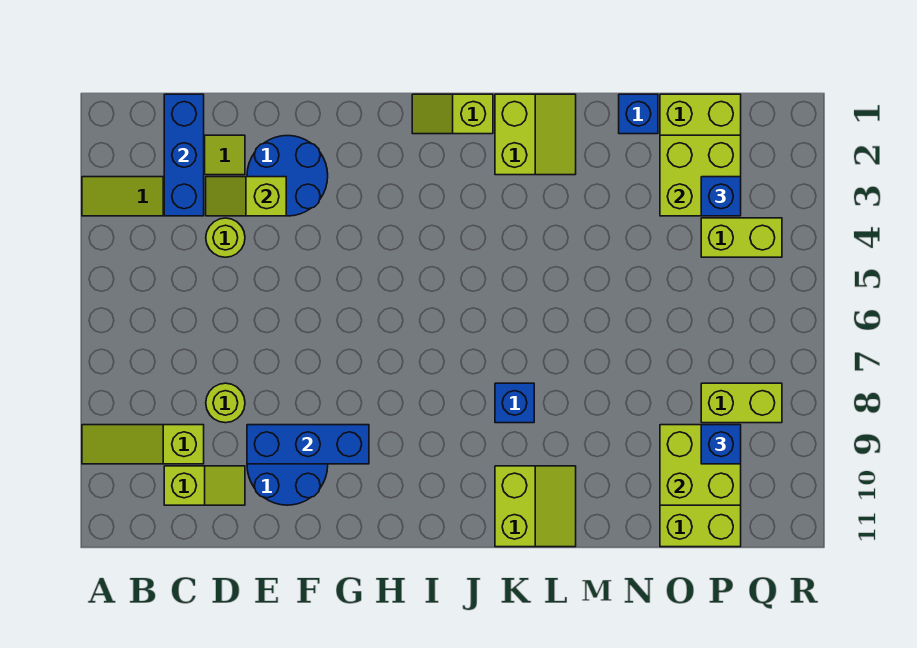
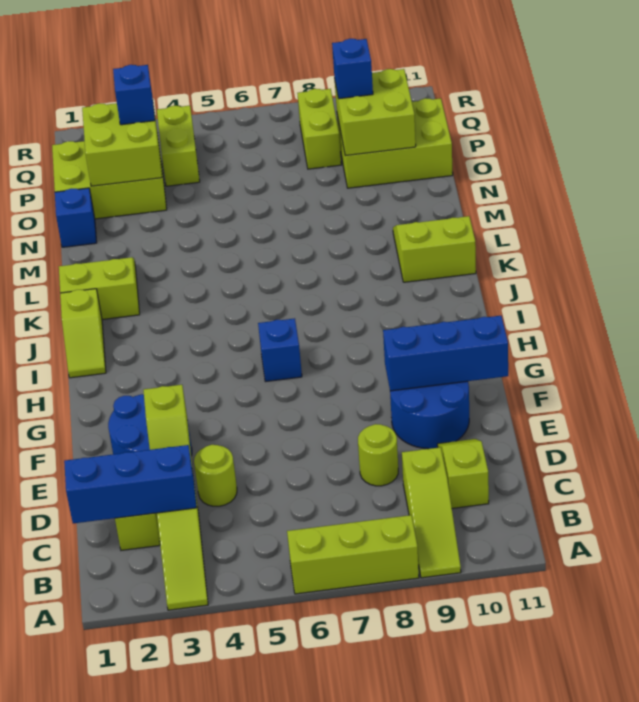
none -> lime 1x3 brick [287,515,419,594]
blue 1x3 brick [247,425,369,464] -> blue 1x3 brick turned to [383,316,508,391]
blue 1x1 brick [495,383,534,423] -> blue 1x1 brick moved to [258,318,302,382]

